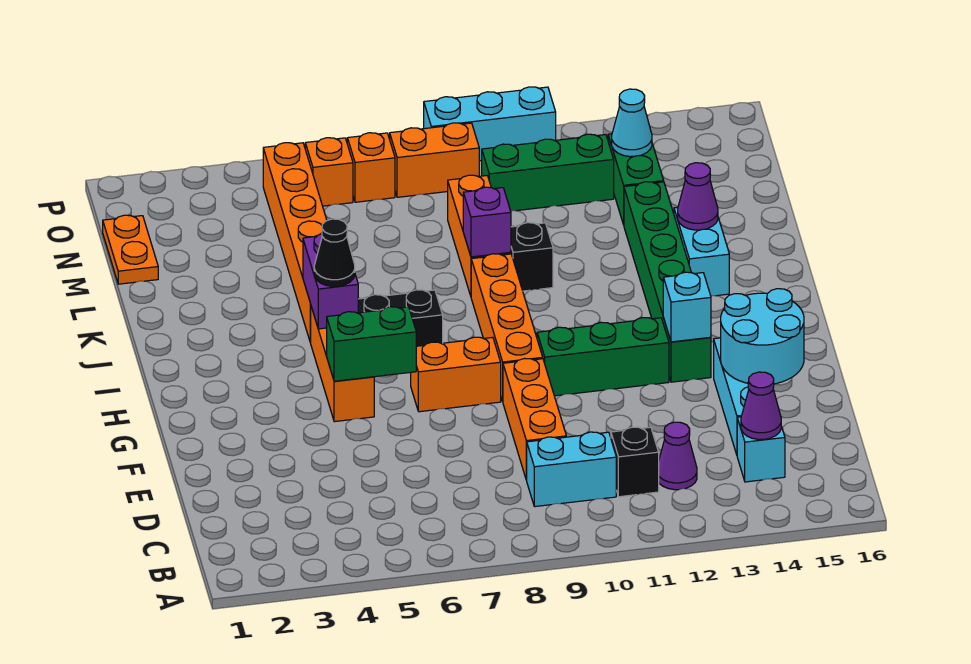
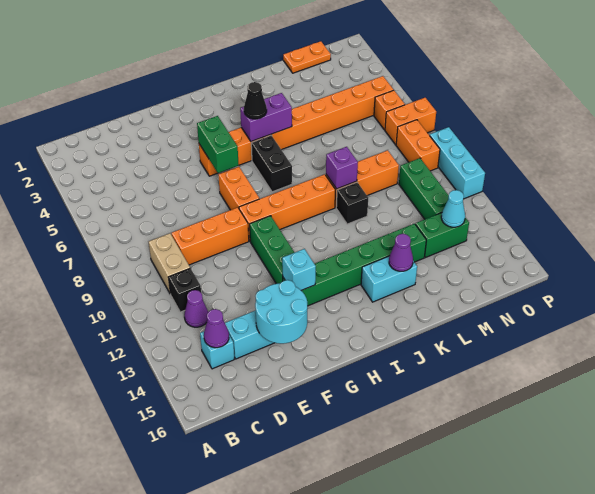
cyan 1x2 brick [527,432,616,507] -> tan 1x2 brick [149,233,190,293]
orange 1x1 brick [347,133,395,202] -> orange 1x2 brick [385,98,436,145]

